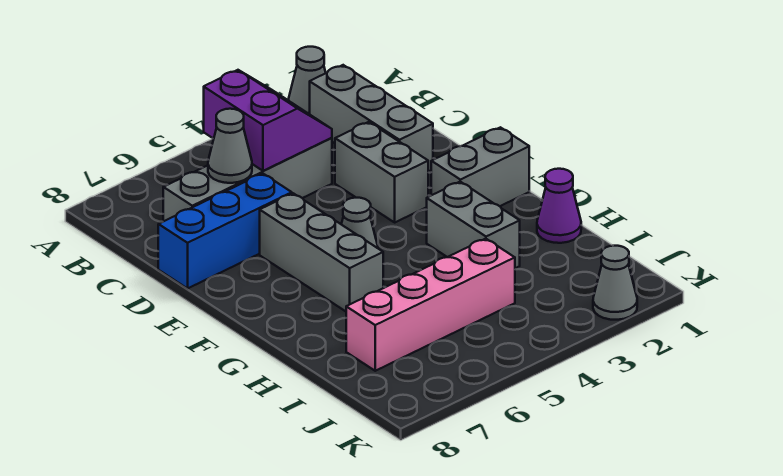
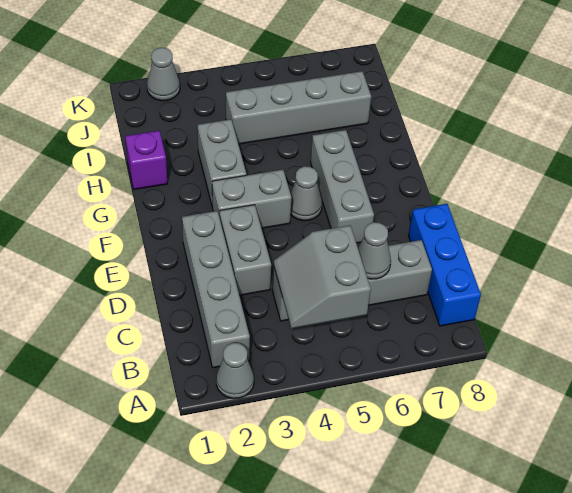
grey 1x3 brick [310,65,433,172] -> grey 1x4 brick [182,211,250,368]
purple 2x2 slope [204,70,332,171] -> grey 2x2 slope [274,225,371,329]
blue 1x3 brick [158,173,292,288] -> blue 1x3 brick turned to [408,204,481,326]
grey 1x2 brick [431,127,529,206] -> grey 1x2 brick moved to [212,170,291,228]
purple 1x1 cone [537,169,581,243] -> purple 1x1 brick [125,131,167,190]
pink 1x4 brick [346,239,515,371] -> grey 1x4 brick [226,71,371,144]

